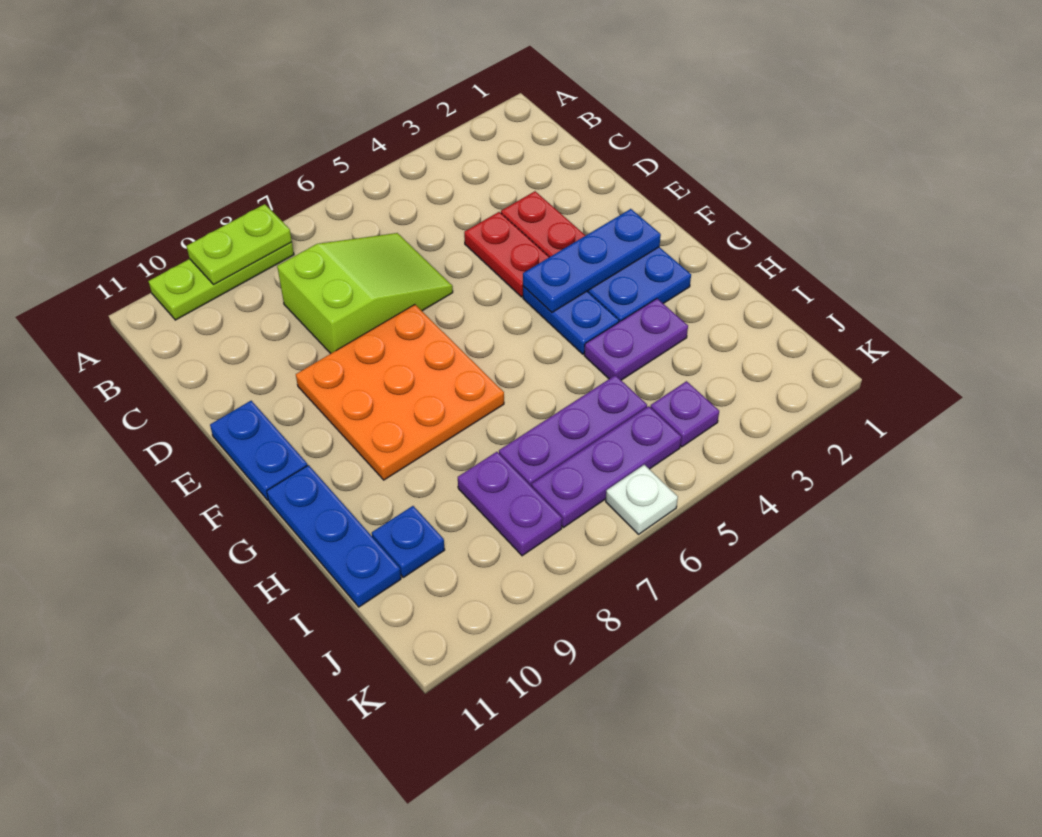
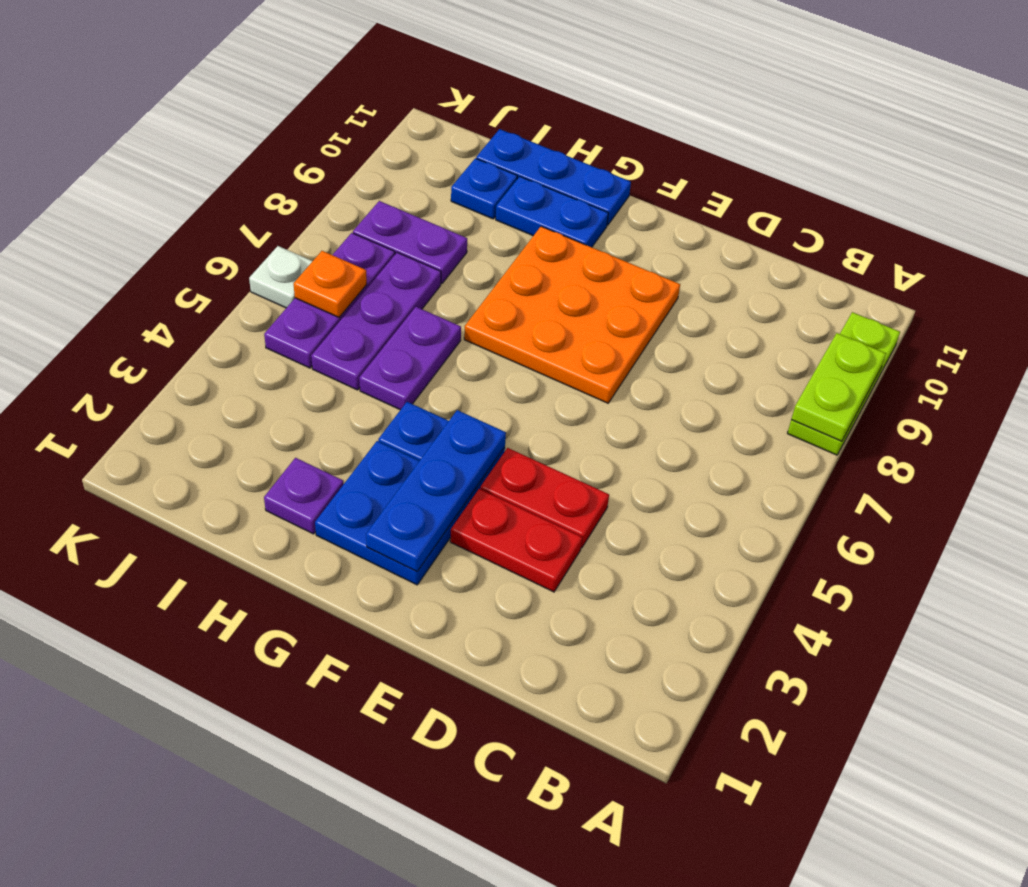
lime 2x3 slope [277,233,453,354] -> none
blue 1x2 plate [210,401,307,500] -> blue 1x2 plate moved to [496,177,608,247]
purple 1x2 plate [584,299,688,380] -> purple 1x2 plate moved to [359,307,461,410]
purple 1x1 plate [650,381,719,447] -> purple 1x1 plate moved to [264,458,344,534]
none -> orange 1x1 plate [294,251,367,317]

